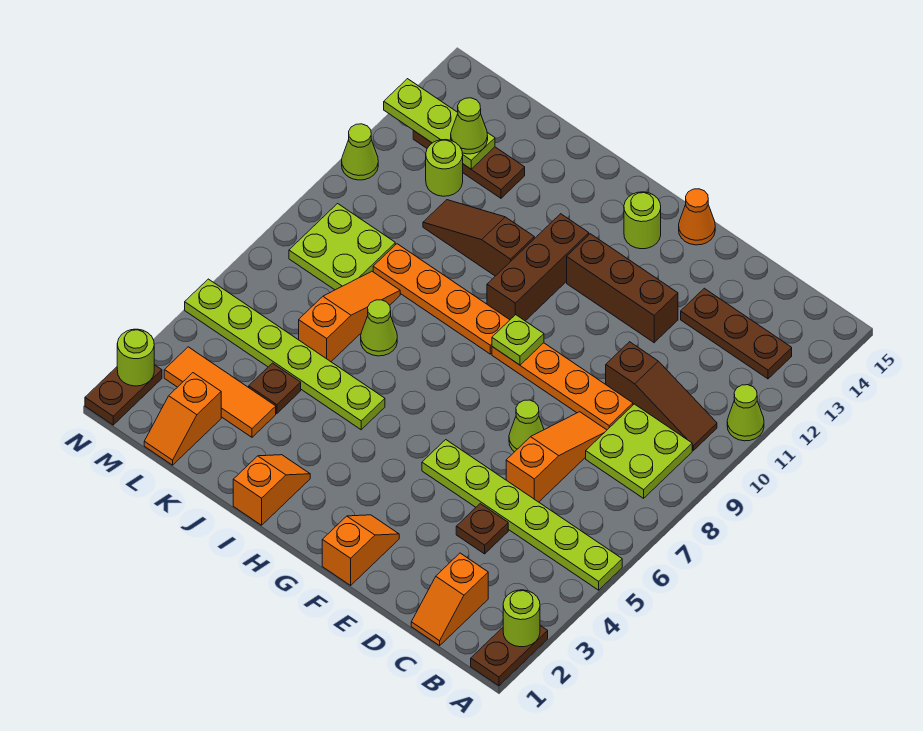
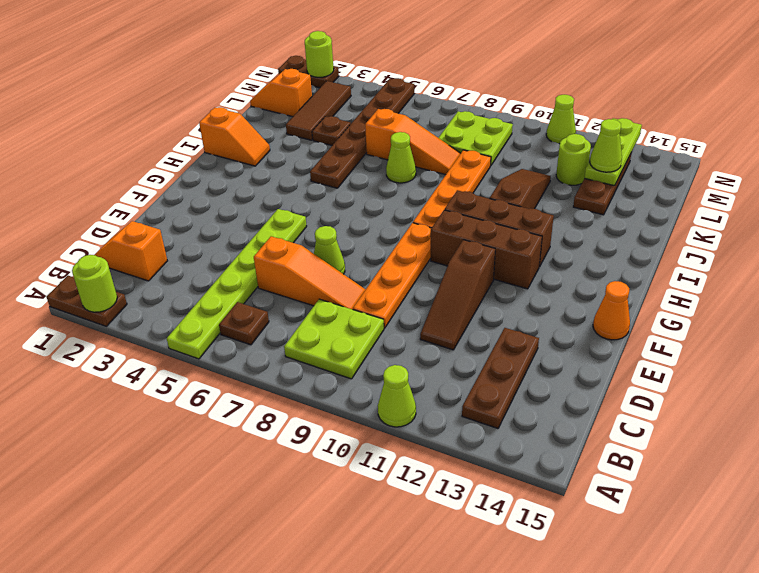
brown 1x3 slope [606,342,717,450] -> brown 1x3 slope moved to [420,240,495,350]
brown 1x1 plate [456,504,508,554] -> brown 1x1 plate moved to [219,302,269,345]
brown 1x3 brick [567,234,678,343] -> brown 1x3 brick turned to [431,210,542,289]
orange 1x2 slope [322,515,399,585] -> none
lime 1x1 plate [492,315,544,365] -> none
lime 1x1 round brick [624,192,661,249] -> none
lime 1x6 plate [185,279,385,430] -> brown 1x6 plate [310,78,415,188]
orange 1x3 tile [164,347,276,437] -> brown 1x3 tile [286,81,351,140]

